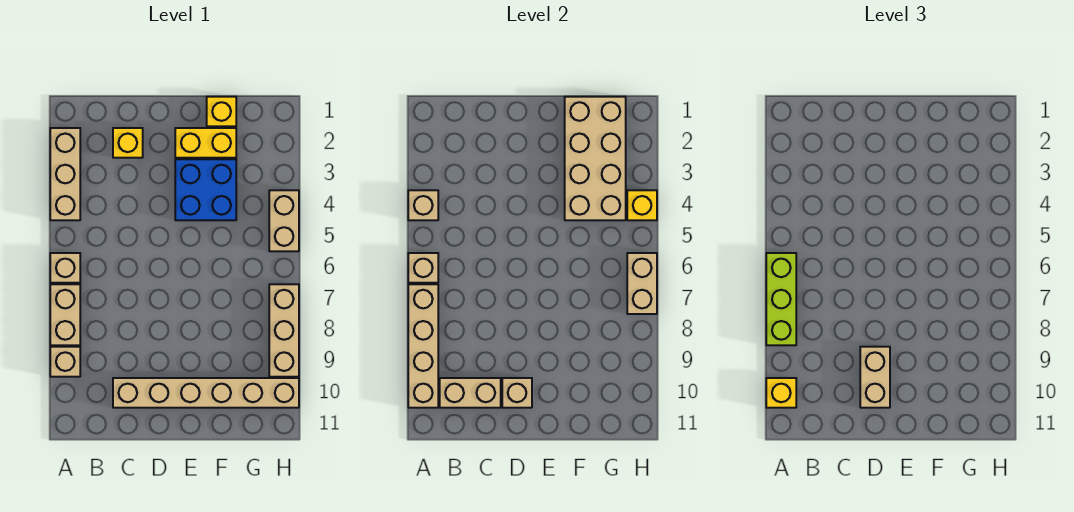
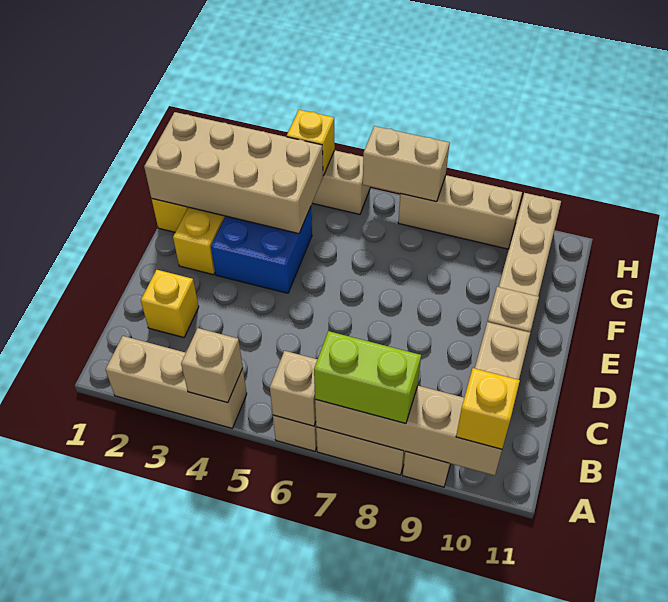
lime 1x3 brick [766,253,796,345] -> lime 1x2 brick [314,331,421,424]
tan 1x2 brick [860,347,890,408] -> none

